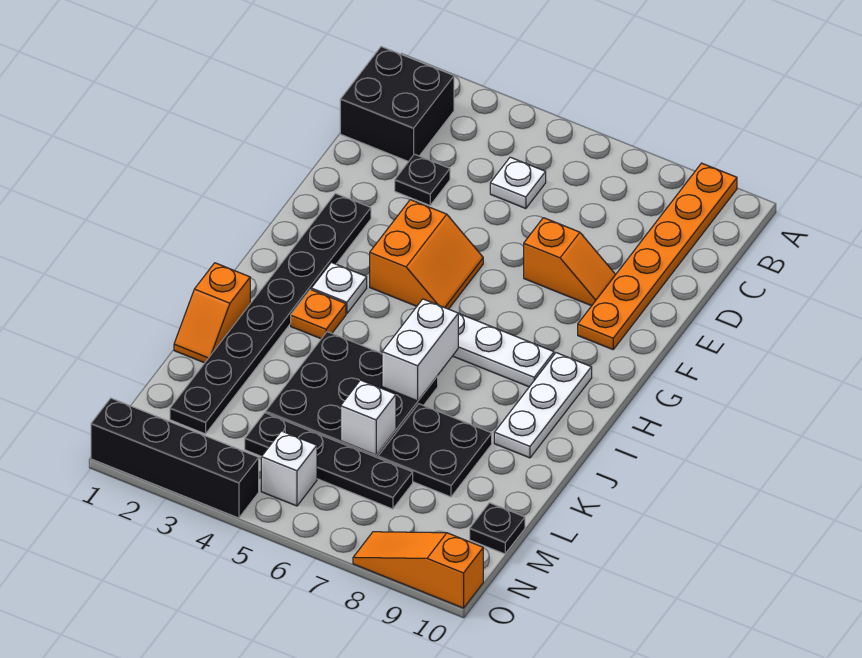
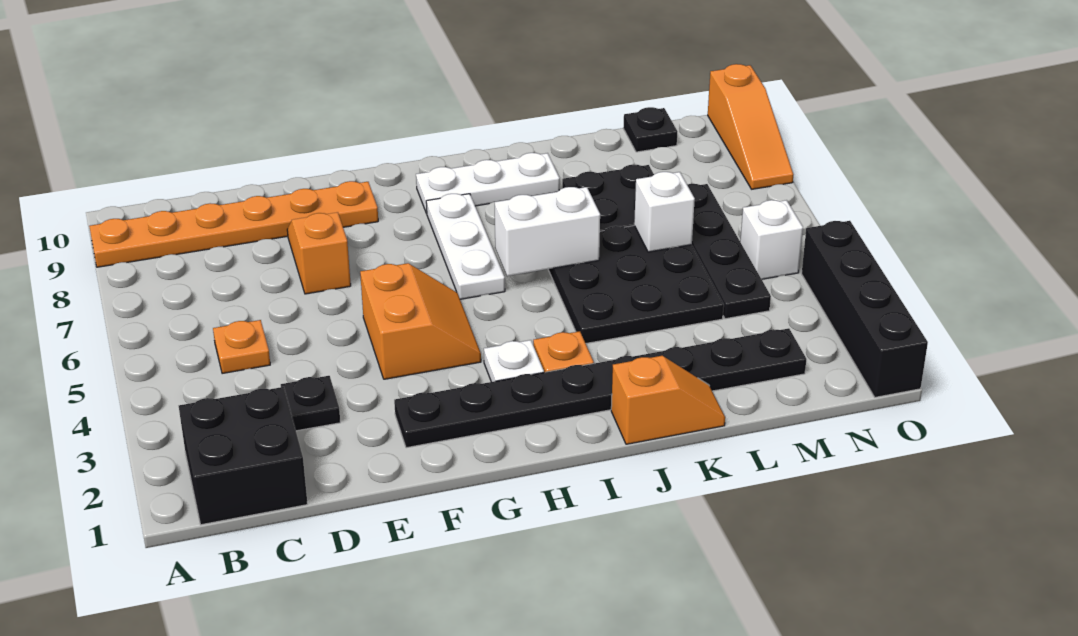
white 1x1 plate [490,157,546,209] -> orange 1x1 plate [213,320,270,374]
orange 2x2 slope [370,200,483,309] -> orange 2x2 slope turned to [360,263,481,379]

